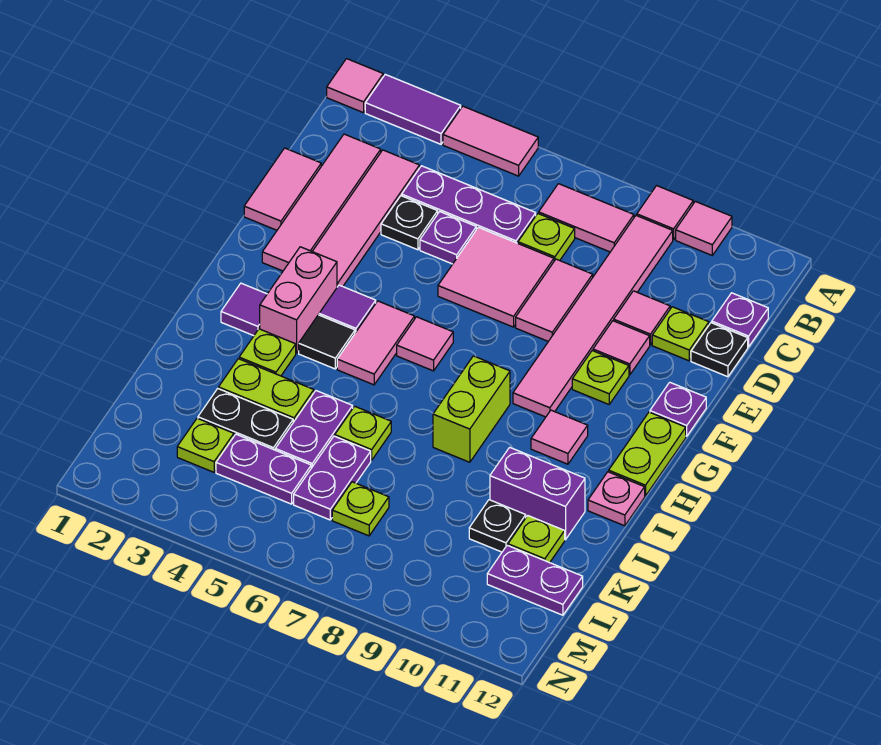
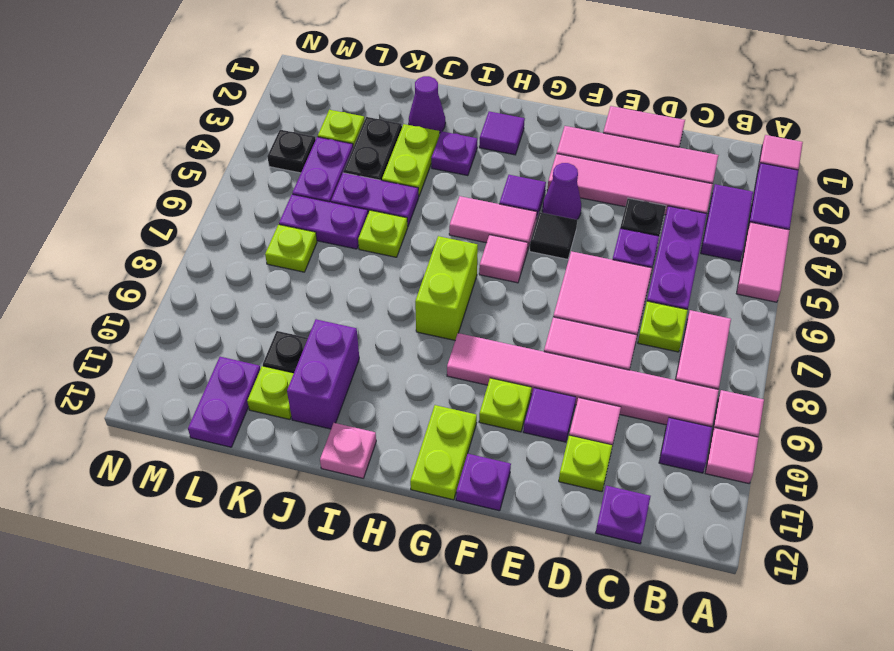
none -> purple 1x2 tile [701,184,753,261]
none -> purple 1x1 tile [659,418,712,473]
black 1x1 plate [691,323,748,377] -> black 1x1 plate moved to [267,130,316,173]
pink 1x1 tile [593,321,650,375] -> purple 1x1 tile [523,388,576,442]
none -> purple 1x1 cone [542,163,581,220]
pink 1x2 brick [260,247,337,353] -> none
lime 1x2 plate [609,412,686,496] -> lime 1x2 plate turned to [410,405,477,500]
black 1x1 tile [299,315,355,369] -> black 1x1 tile moved to [530,212,577,259]
lime 1x2 brick [433,356,510,462] -> lime 1x2 brick turned to [415,236,478,340]
pink 1x1 tile [531,410,588,464] -> none
lime 1x1 plate [239,329,296,376] -> purple 1x1 plate [431,131,477,176]
none -> purple 1x1 cone [409,76,445,133]

